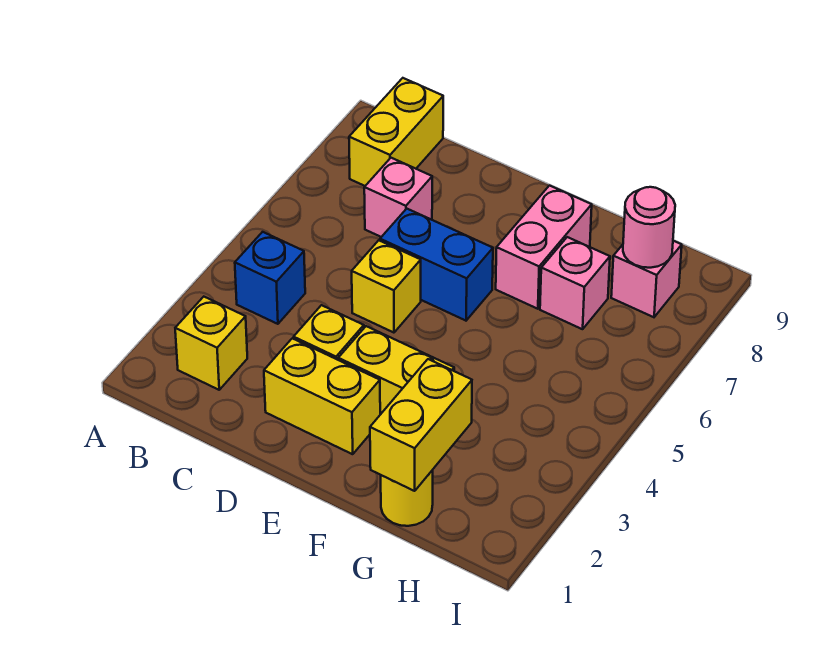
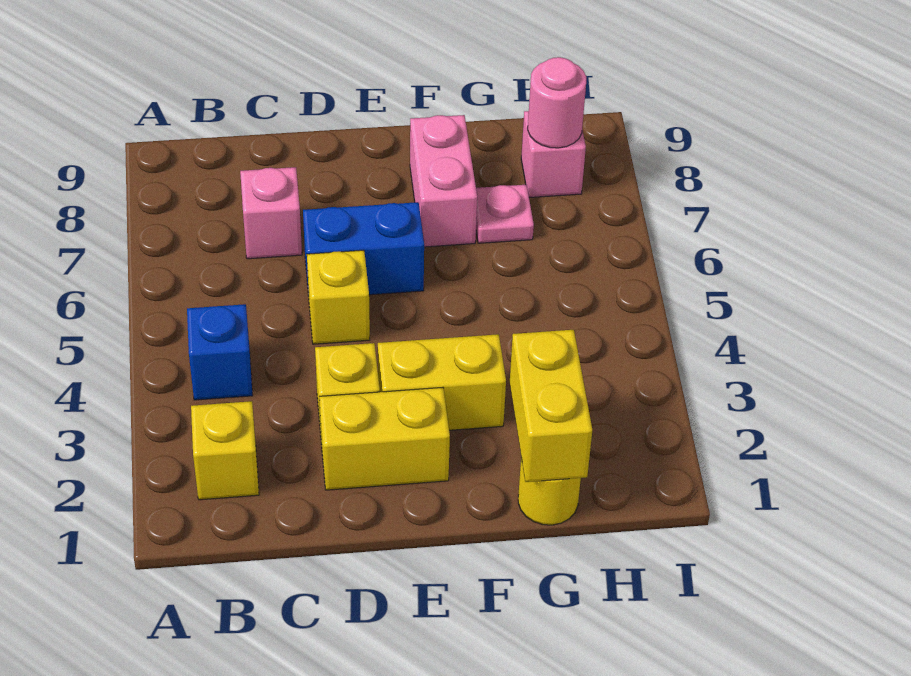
yellow 1x2 brick [349,78,443,186] -> none
pink 1x1 brick [540,237,610,329] -> pink 1x1 plate [476,185,534,243]

